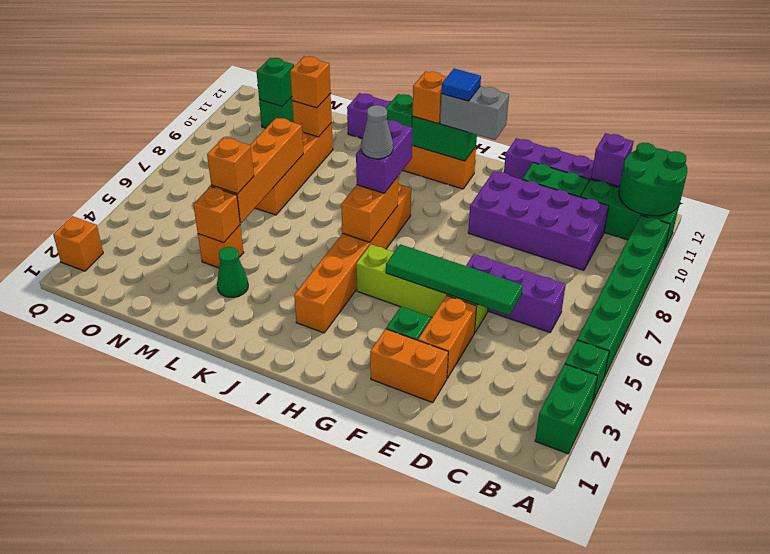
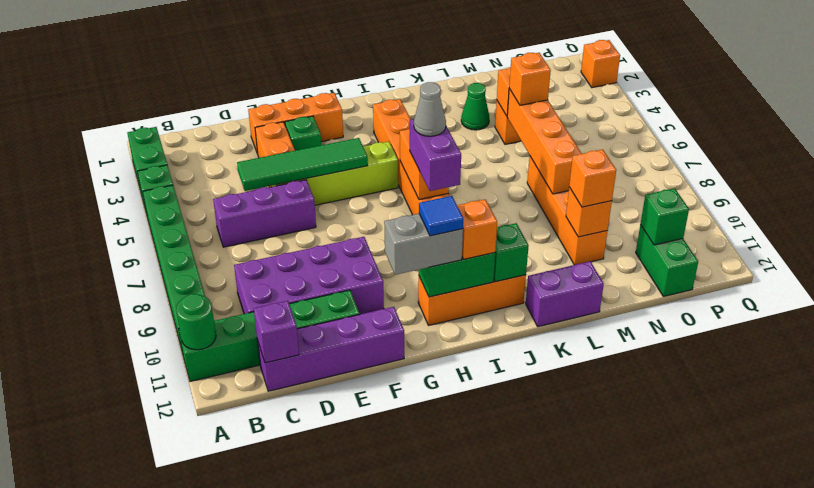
green 2x2 round brick [619,143,687,216] -> green 1x1 round brick [176,294,216,350]
orange 1x2 brick [370,329,448,403] -> orange 1x3 brick [248,93,343,154]

